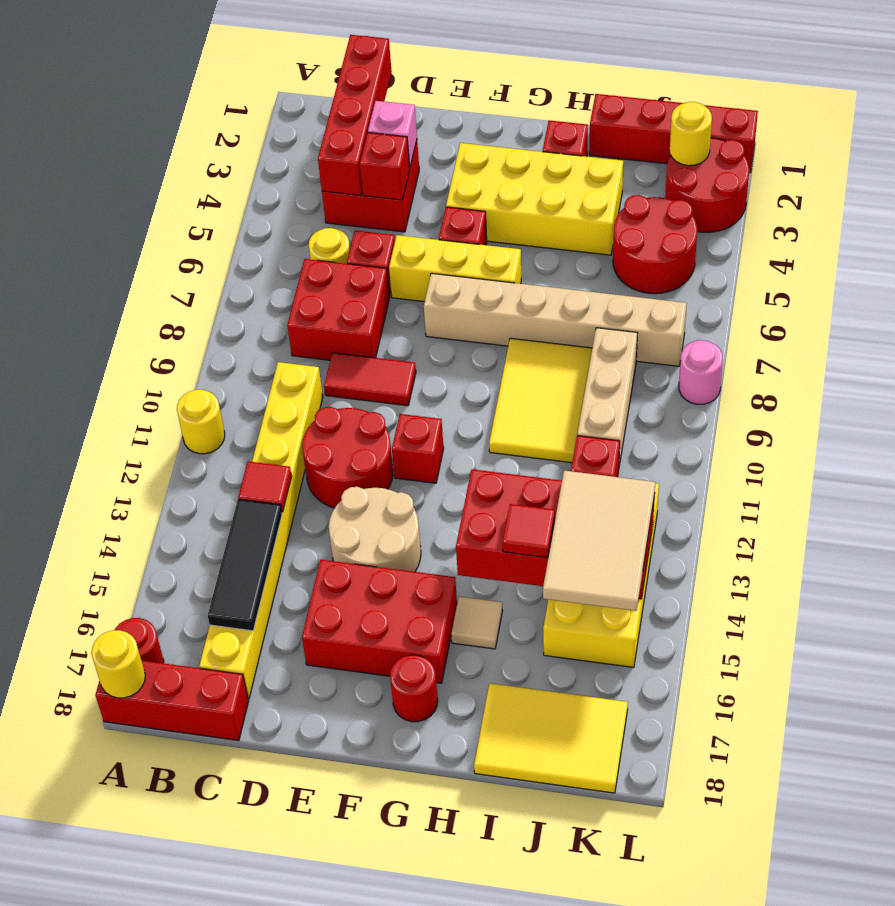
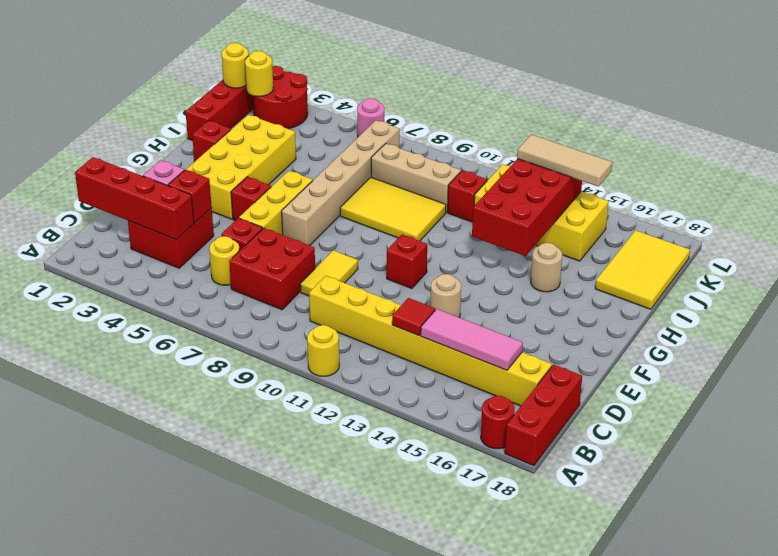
yellow 1x1 round brick [91,630,145,698] -> yellow 1x1 round brick moved to [222,43,249,88]
black 1x3 tile [208,499,282,631] -> pink 1x3 tile [421,309,523,370]
red 1x2 tile [324,353,416,406] -> yellow 1x2 tile [300,250,358,296]
red 2x2 round brick [302,407,393,508] -> none
tan 2x2 round brick [329,487,421,572] -> tan 1x1 round brick [431,274,461,317]
red 2x3 brick [302,560,457,683] -> none
red 1x1 round brick [390,655,438,722] -> none
tan 1x1 tile [451,597,502,649] -> tan 1x1 round brick [531,243,562,292]
red 1x1 tile [503,504,555,558] -> none
red 2x2 round brick [613,195,697,294] -> none
tan 2x3 tile [543,471,655,611] -> tan 1x3 tile [517,135,612,187]
pink 1x1 round brick [679,340,723,404] -> pink 1x1 round brick moved to [357,99,384,137]

